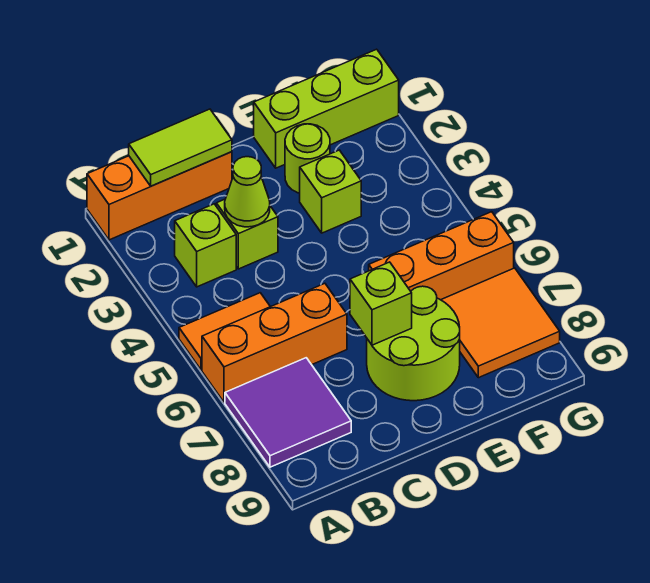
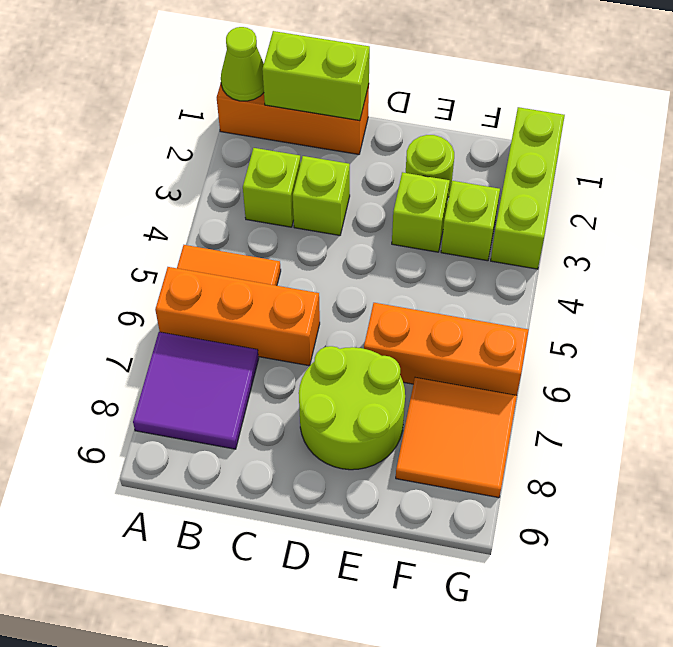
lime 1x2 tile [129,109,232,186] -> lime 1x2 brick [262,31,370,121]
lime 1x1 cone [225,157,270,227] -> lime 1x1 cone moved to [221,27,264,101]
lime 1x1 brick [350,262,412,345] -> lime 1x1 brick moved to [441,181,500,261]
lime 1x3 brick [254,49,399,168] -> lime 1x3 brick turned to [491,107,565,269]

